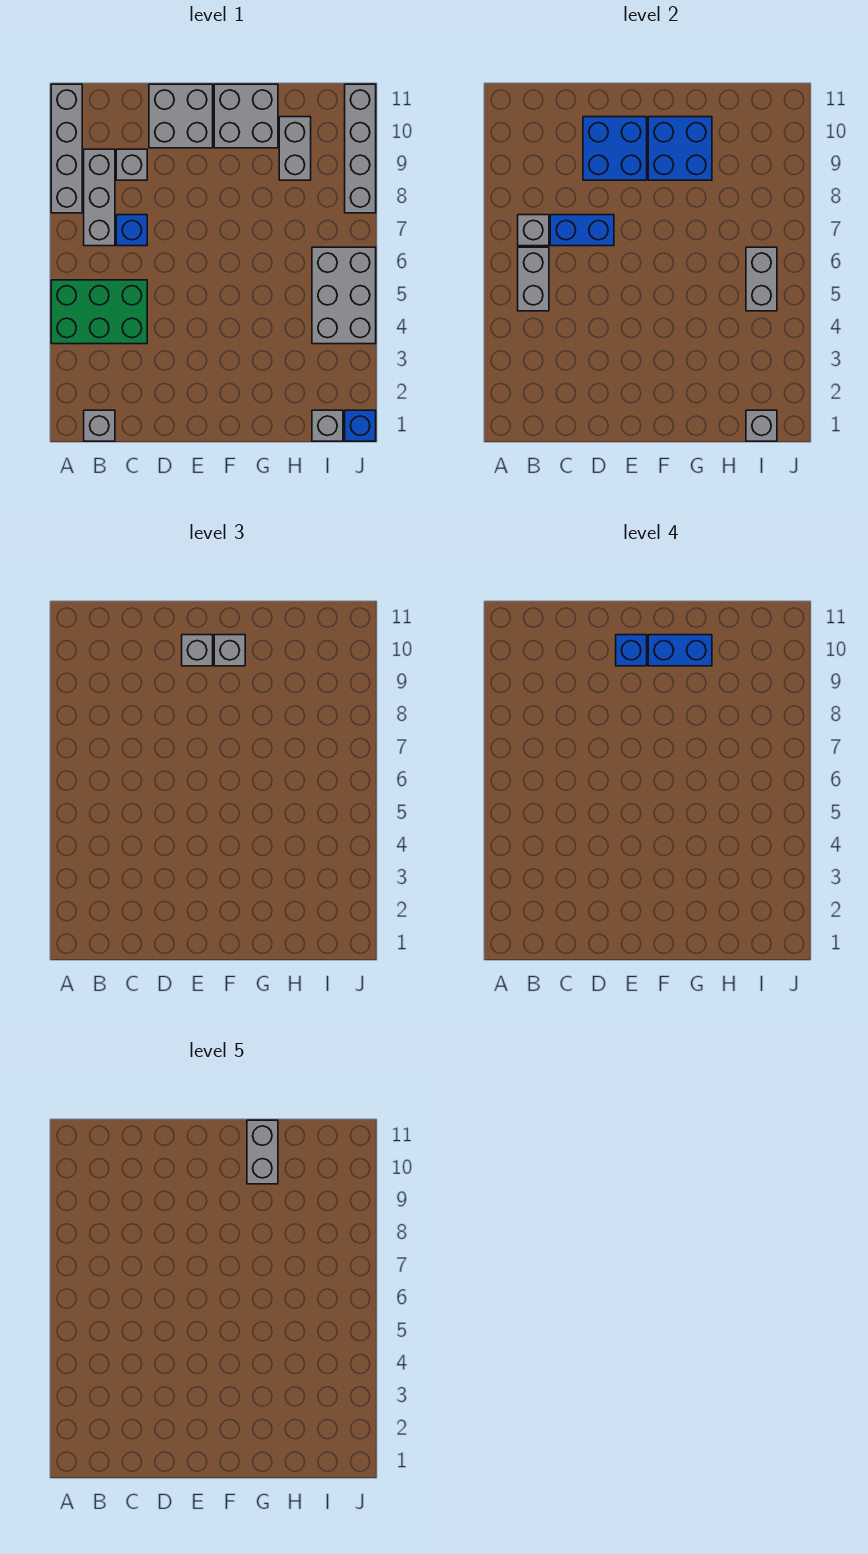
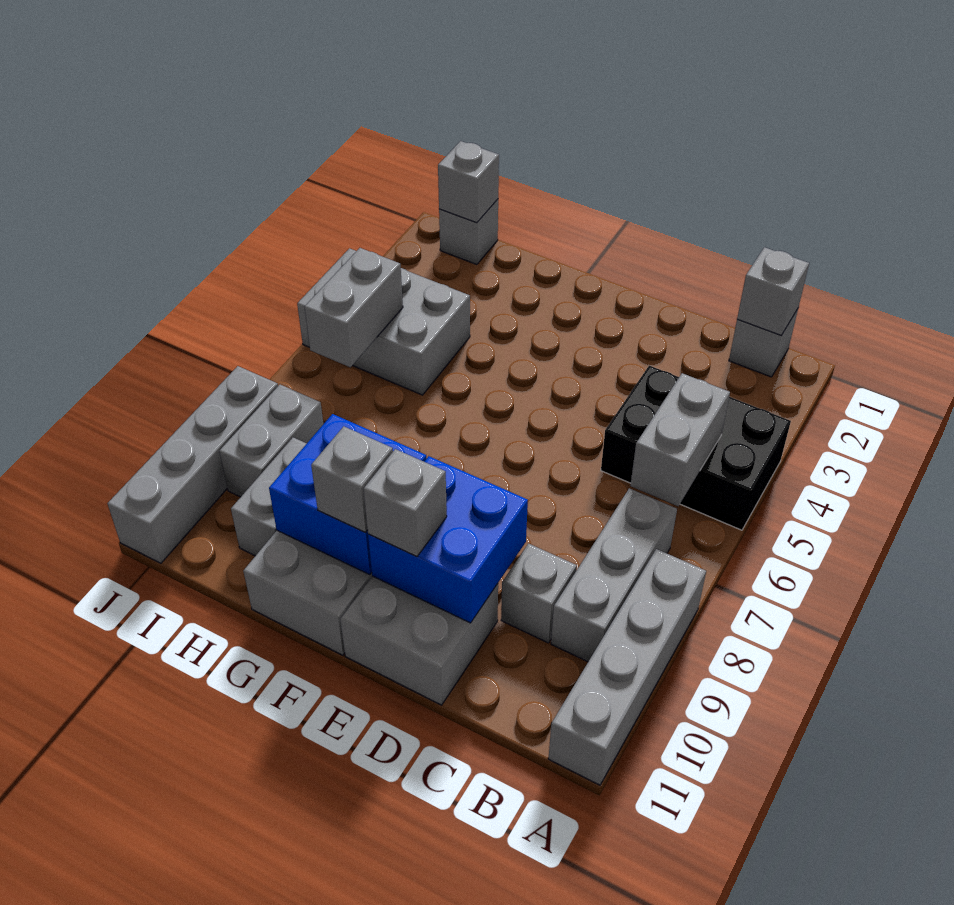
green 2x3 brick [51,280,147,344] -> black 2x3 brick [601,366,791,530]
grey 1x1 brick [518,215,549,246] -> grey 1x1 brick moved to [737,247,809,335]
blue 1x1 brick [116,215,147,246] -> none
blue 1x2 brick [550,215,614,246] -> none
blue 1x1 brick [616,635,647,666] -> none
blue 1x2 brick [648,635,712,666] -> none
grey 1x2 brick [247,1120,278,1184] -> grey 1x2 brick moved to [219,385,323,497]
grey 2x3 brick [312,247,376,344] -> grey 2x3 brick turned to [297,248,470,395]
blue 1x1 brick [345,410,376,441] -> none

